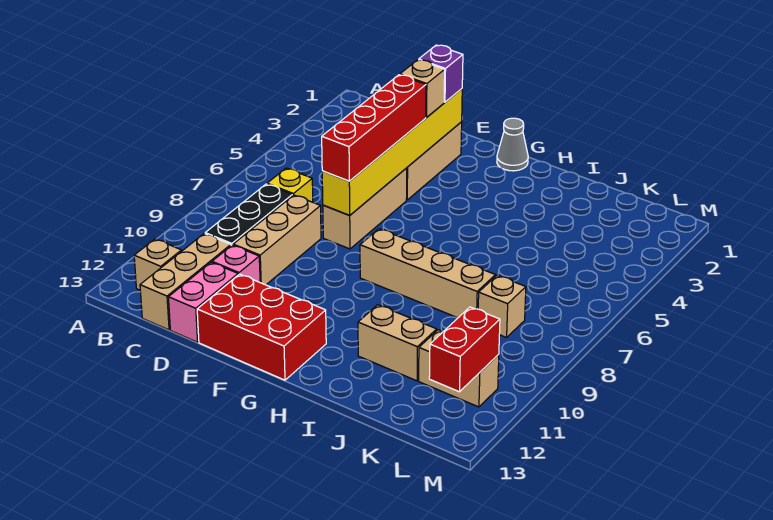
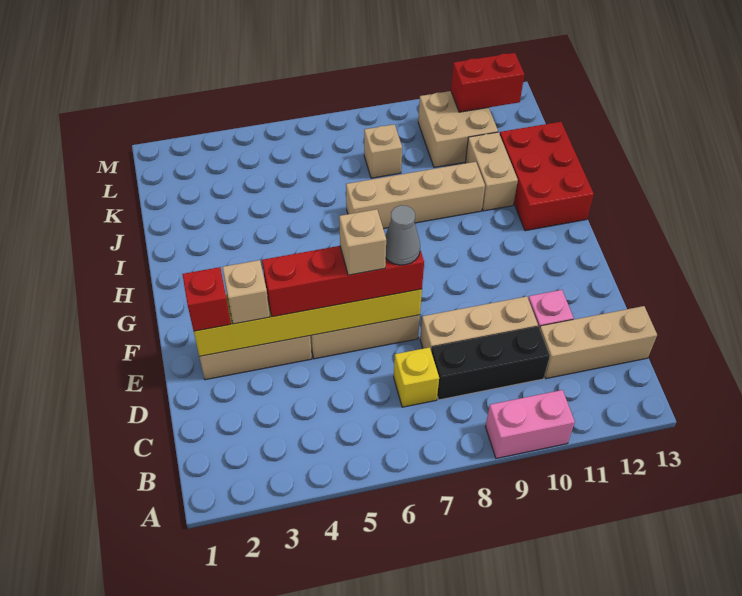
tan 1x1 brick [134,239,182,290] -> tan 1x1 brick moved to [339,209,386,275]
pink 1x2 brick [168,262,238,342] -> pink 1x2 brick moved to [485,390,575,458]
purple 1x1 brick [419,45,463,102] -> red 1x1 brick [182,267,231,331]
red 2x3 brick [197,274,326,380] -> red 2x3 brick moved to [500,122,594,231]
grey 1x1 cone [497,118,528,171] -> grey 1x1 cone moved to [385,205,420,265]
tan 1x4 brick [360,229,495,318] -> tan 1x4 brick turned to [346,162,485,229]
tan 1x2 brick [419,330,499,407] -> tan 2x2 brick [418,91,498,168]

